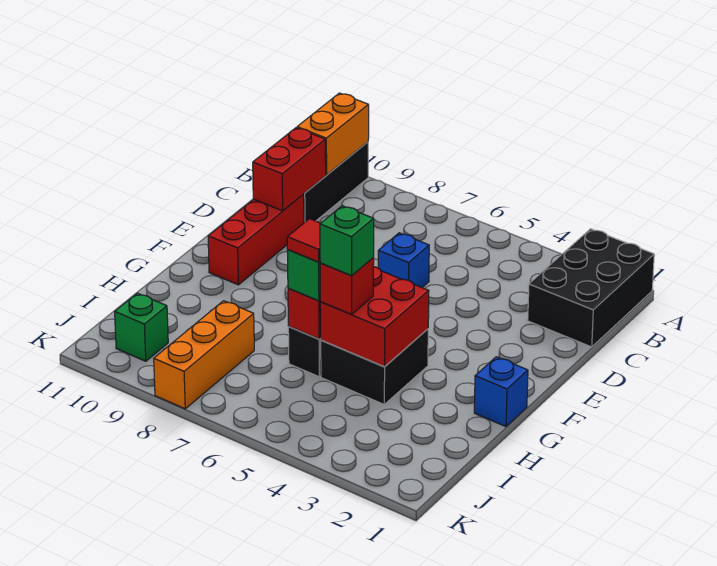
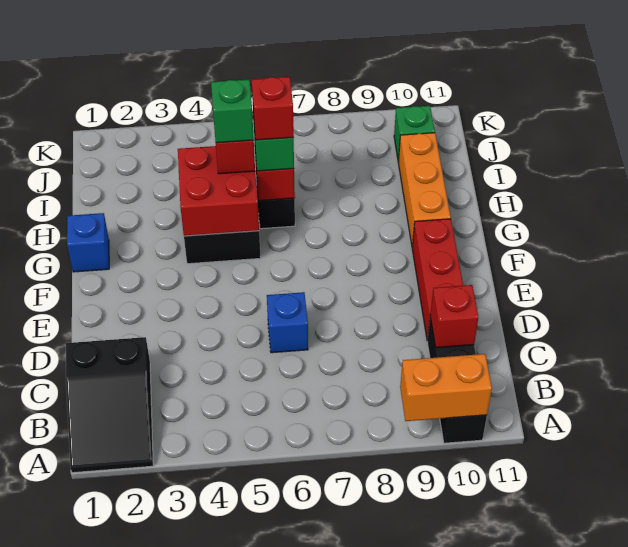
black 2x3 brick [528,229,654,347] -> black 2x3 slope [66,337,153,473]
orange 1x2 brick [297,93,369,175] -> orange 1x2 brick turned to [400,354,492,421]
red 1x2 brick [253,128,326,211] -> red 1x1 brick [430,285,478,348]
red 1x1 tile [287,219,320,262] -> red 1x1 brick [252,77,294,140]
orange 1x3 brick [154,301,254,409] -> orange 1x3 brick moved to [398,133,451,247]

